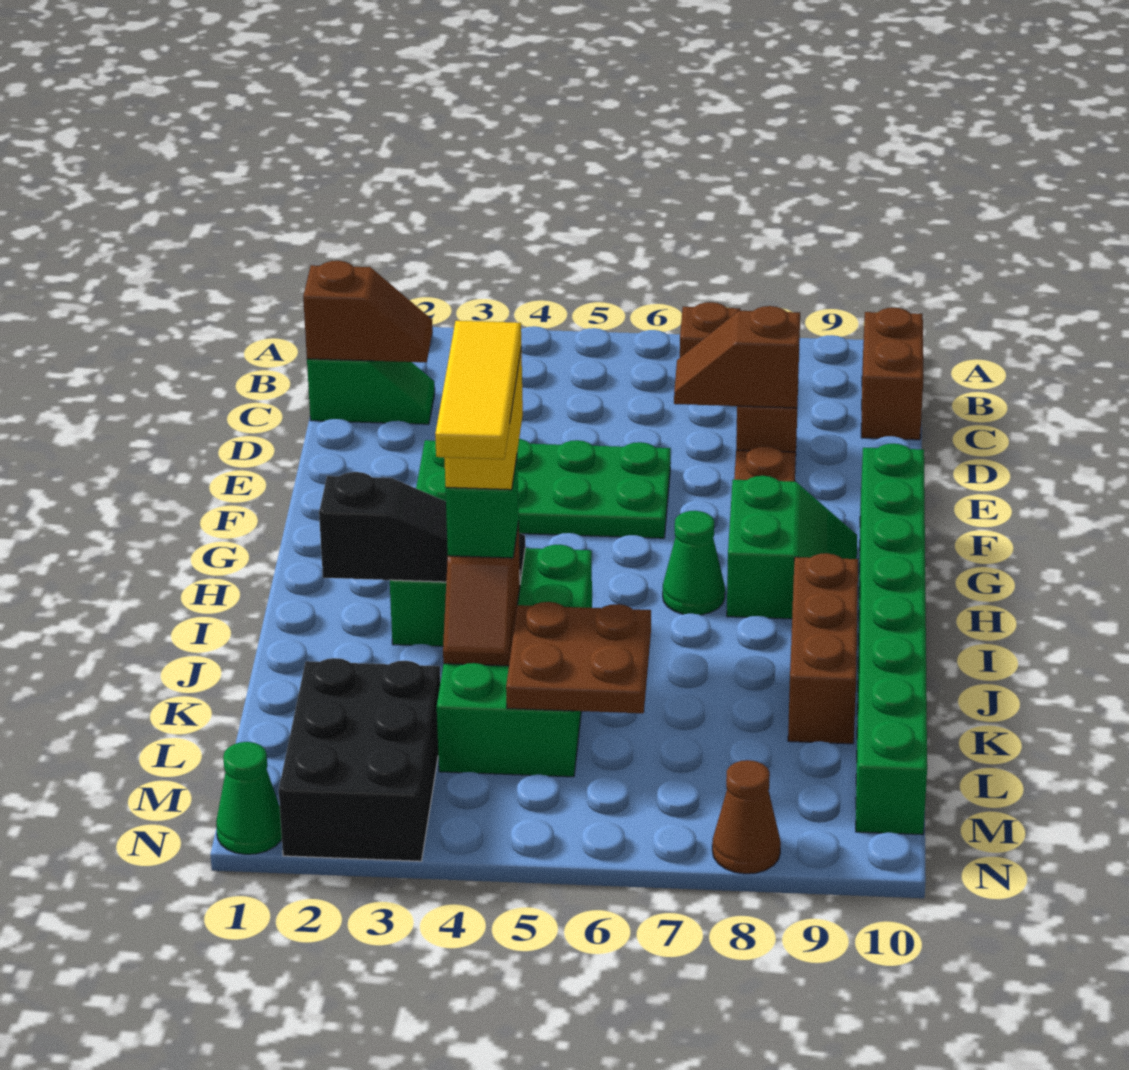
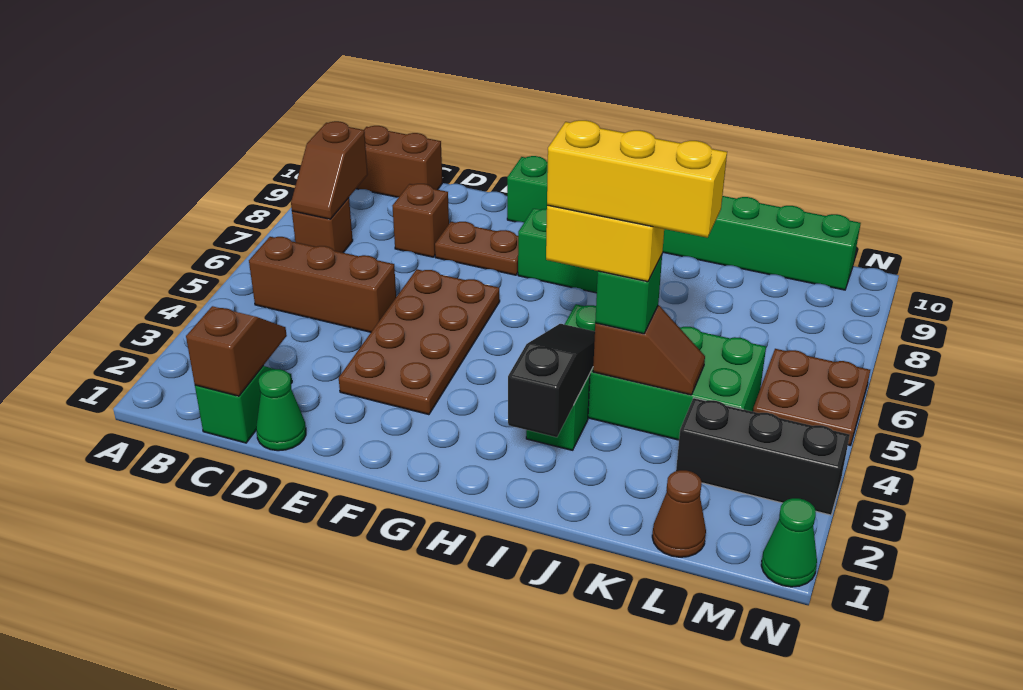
brown 1x2 slope [674,306,800,408] -> brown 1x2 slope moved to [291,121,368,219]
green 2x4 plate [416,439,671,538] -> brown 2x4 plate [339,269,500,415]
green 1x1 cone [663,511,725,615] -> green 1x1 cone moved to [256,369,306,451]
yellow 1x3 tile [435,321,521,459] -> yellow 1x3 brick [547,120,727,238]
brown 1x3 brick [788,553,858,744] -> brown 1x3 brick moved to [249,237,396,332]
brown 2x2 plate [506,602,651,713] -> brown 2x2 plate moved to [753,349,870,445]
black 2x3 brick [279,658,440,861] -> black 1x3 brick [676,398,850,515]
brown 1x1 cone [712,760,781,874] -> brown 1x1 cone moved to [652,470,706,557]

